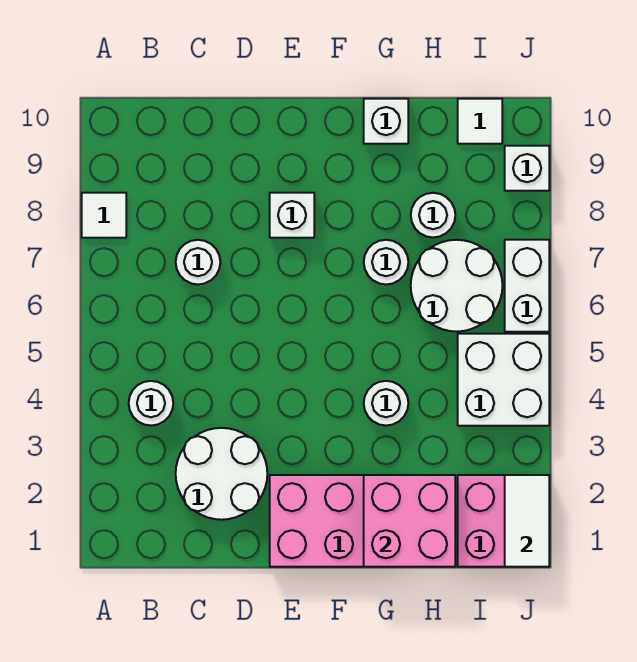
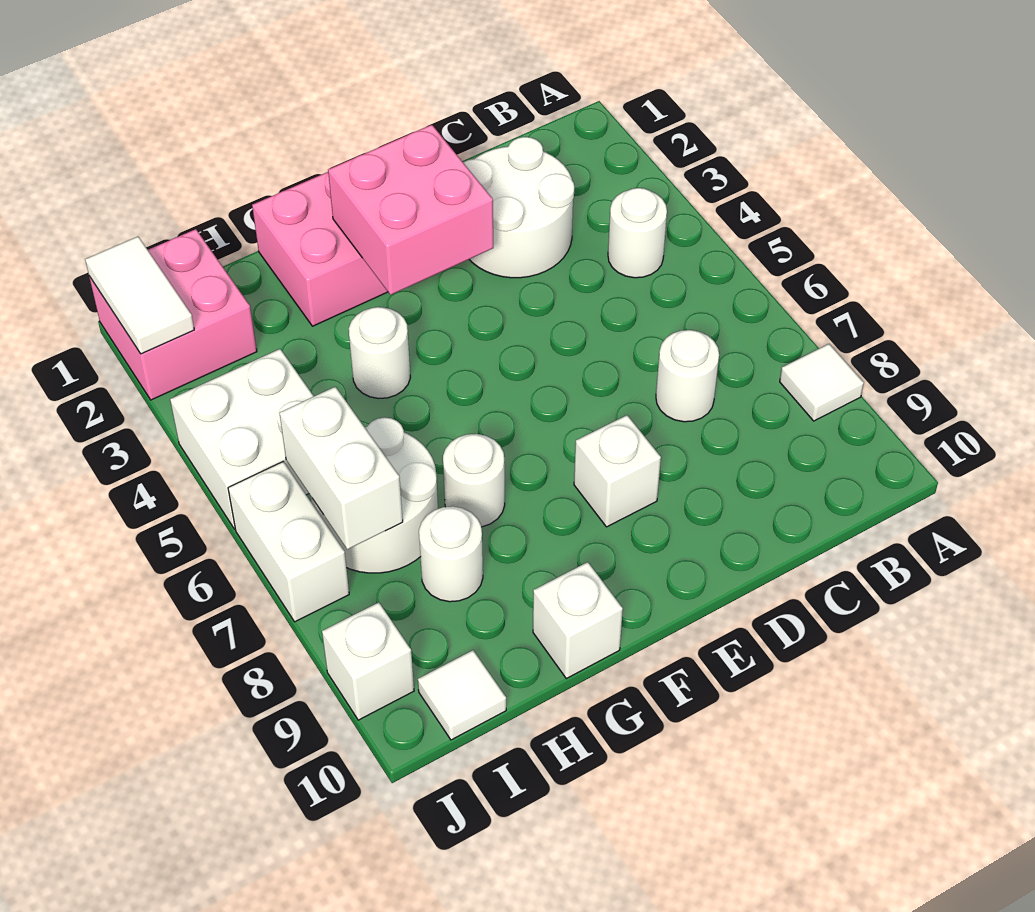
pink 2x2 brick [364,475,455,567] -> pink 2x2 brick moved to [328,125,493,295]
none -> white 1x2 brick [280,387,403,549]

